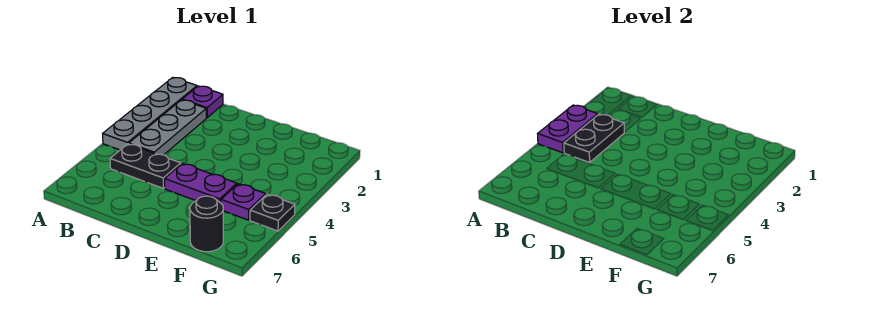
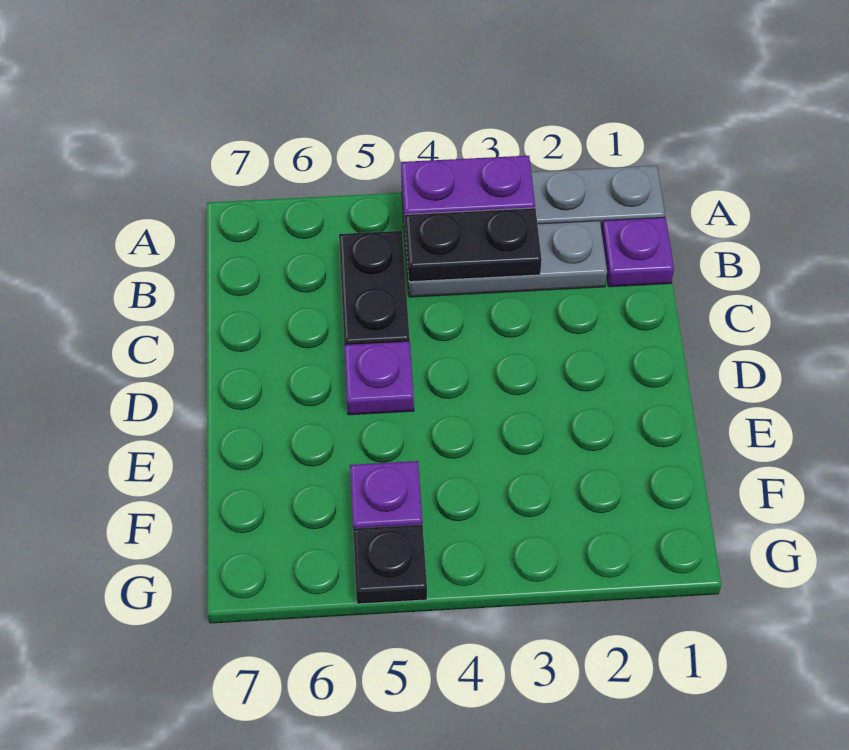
purple 1x2 plate [165,163,237,203] -> purple 1x1 plate [344,341,414,415]
black 1x1 round brick [190,196,223,252] -> none

